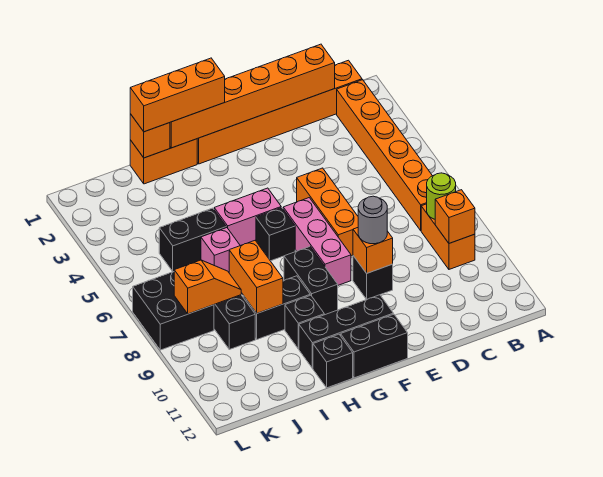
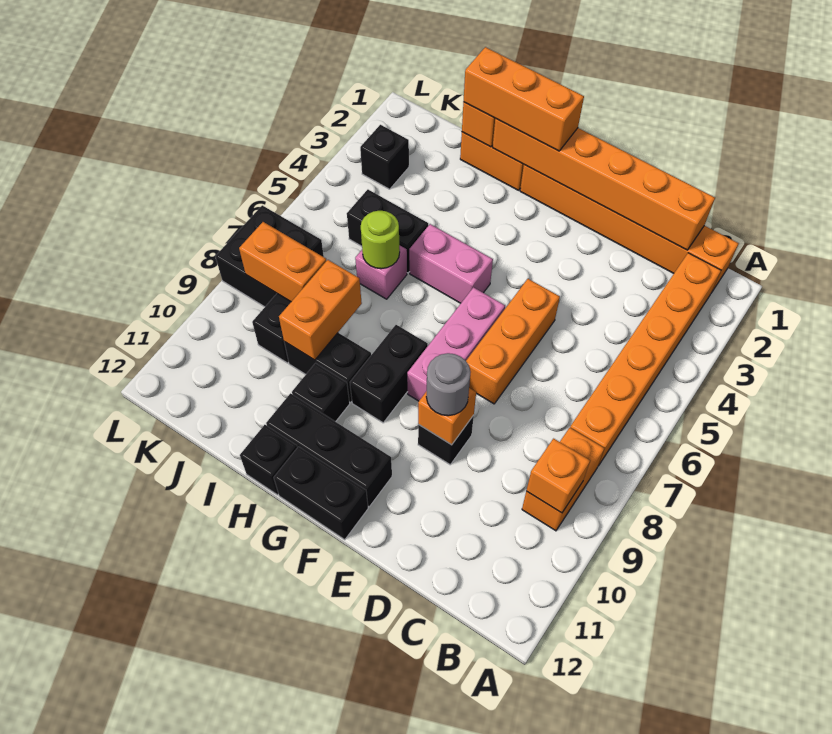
lime 1x1 round brick [427,173,456,219] -> lime 1x1 round brick moved to [361,211,400,269]
black 1x1 brick [256,208,295,261] -> black 1x1 brick moved to [360,125,409,189]
orange 1x2 slope [174,260,241,314] -> orange 1x2 brick [239,222,326,302]

